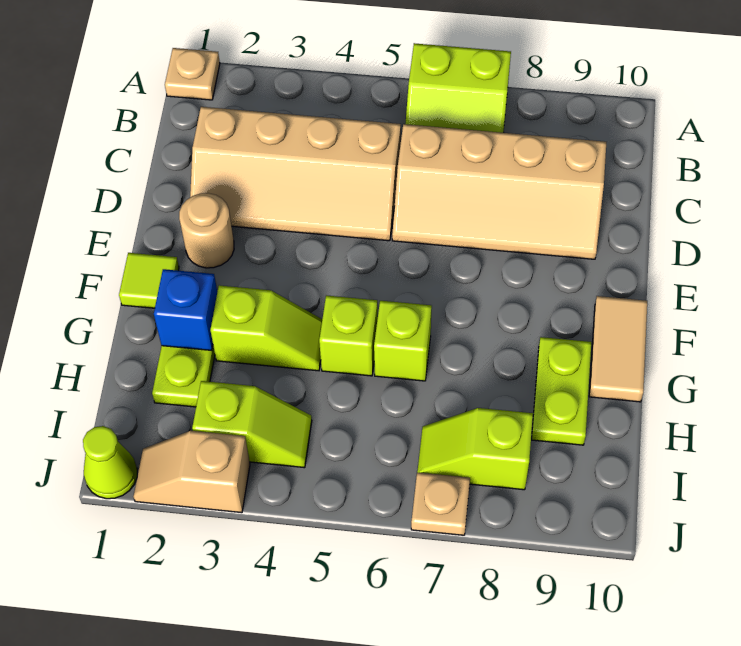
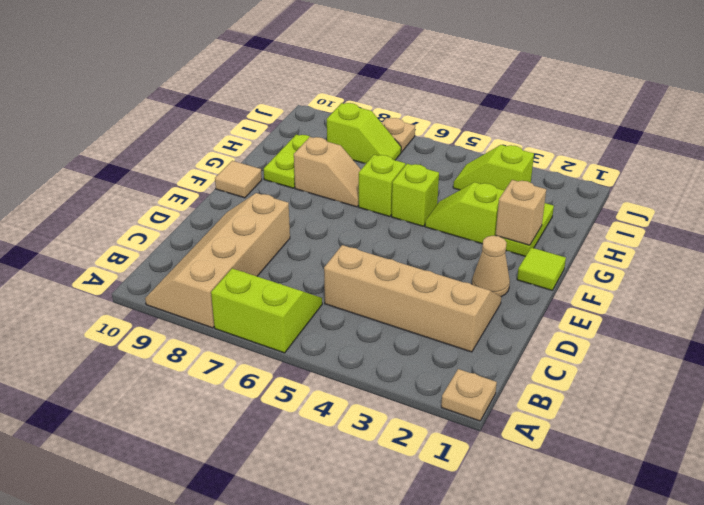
tan 2x4 slope [392,124,606,259] -> tan 2x4 slope turned to [145,193,290,328]
tan 1x1 round brick [179,193,234,268] -> tan 1x1 cone [472,236,510,297]
tan 1x2 tile [589,296,647,402] -> tan 1x1 tile [215,161,262,198]
blue 1x1 brick [154,269,217,350] -> tan 1x1 brick [496,180,546,245]
lime 1x1 cone [83,426,137,499] -> none
tan 1x2 slope [134,431,250,513] -> tan 1x2 slope moved to [294,137,361,207]

